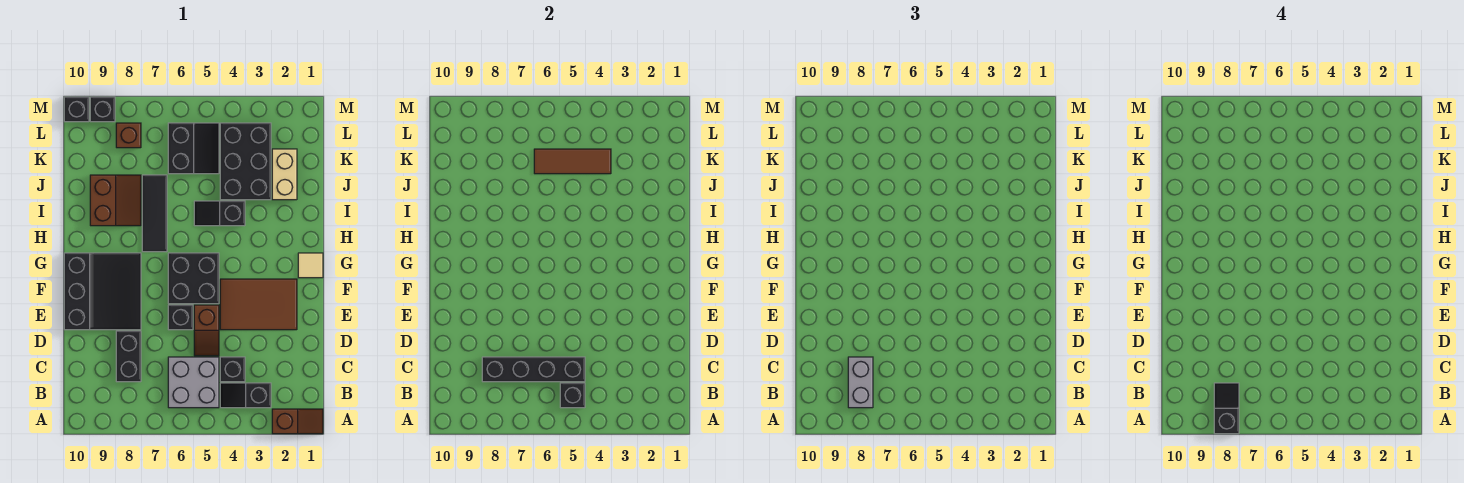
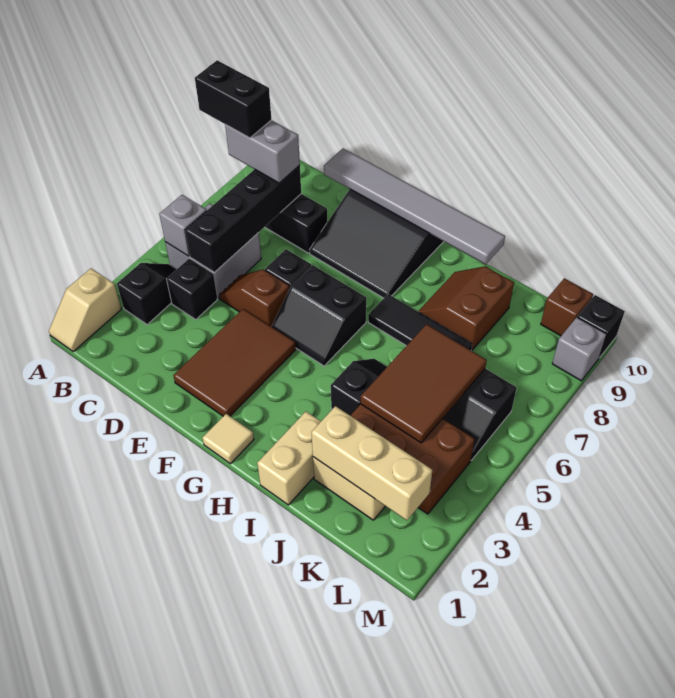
brown 1x2 slope [272,409,323,434] -> tan 1x2 slope [49,268,121,352]
black 1x2 slope [1214,383,1239,434] -> black 1x2 brick [195,60,271,138]
black 1x1 brick [560,383,585,408] -> grey 1x1 brick [159,195,207,256]
none -> grey 1x6 tile [324,148,505,264]
black 2x2 brick [168,253,219,304] -> black 2x2 slope [272,265,366,366]
none -> tan 1x2 brick [257,412,321,505]
brown 2x2 slope [90,175,141,226] -> brown 2x2 slope turned to [418,266,514,351]
none -> tan 1x3 brick [311,406,432,520]
black 2x3 brick [220,123,271,200] -> brown 2x3 brick [350,404,475,514]
brown 1x3 tile [534,149,611,174] -> brown 2x3 tile [361,324,487,443]
brown 1x1 brick [116,123,141,148] -> brown 1x1 brick moved to [541,278,593,336]
black 1x1 brick [90,97,115,122] -> grey 1x1 brick [552,317,607,381]

